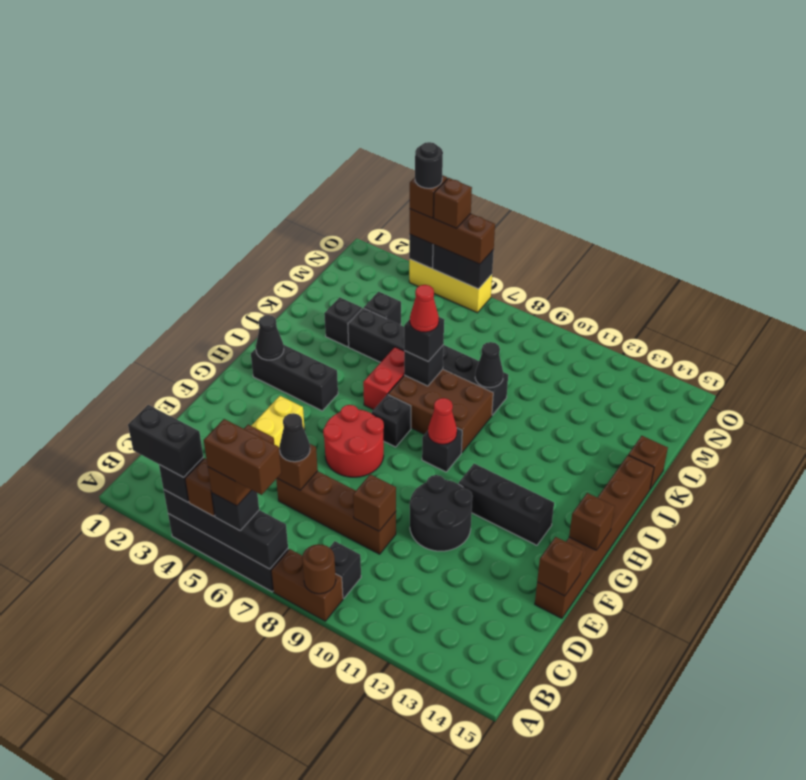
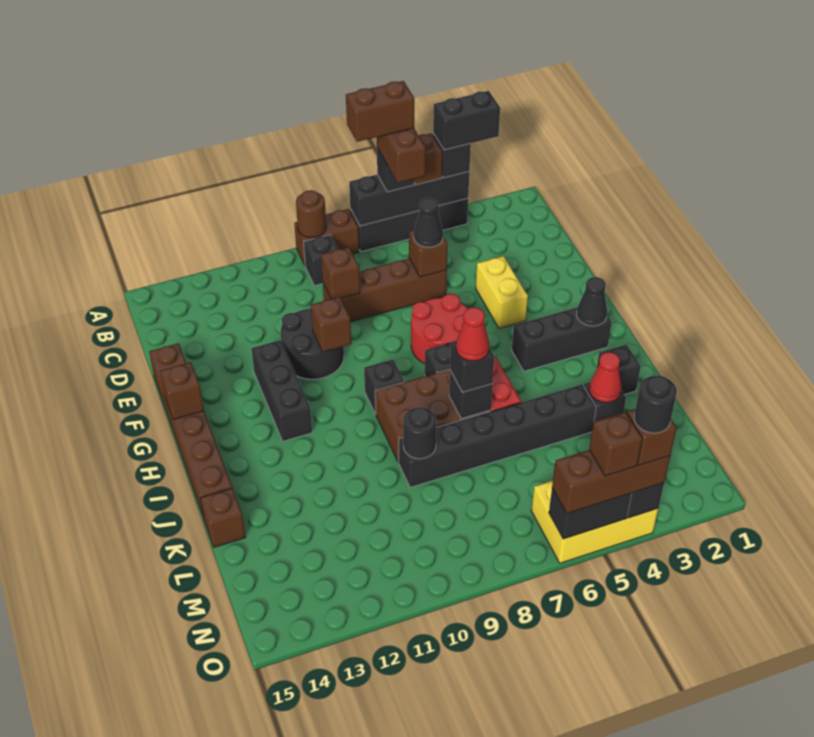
brown 1x1 brick [537,537,583,596] -> brown 1x1 brick moved to [311,297,351,352]
black 1x3 brick [459,464,554,545] -> black 1x3 brick turned to [251,340,312,441]
red 1x1 cone [428,398,457,444] -> red 1x1 cone moved to [589,352,621,403]
black 1x1 cone [475,342,503,388] -> black 1x1 round brick [403,407,436,459]
black 1x1 brick [364,292,401,325] -> black 1x1 brick moved to [597,345,641,395]
yellow 1x3 brick [409,259,492,313] -> yellow 2x3 brick [531,481,658,563]

